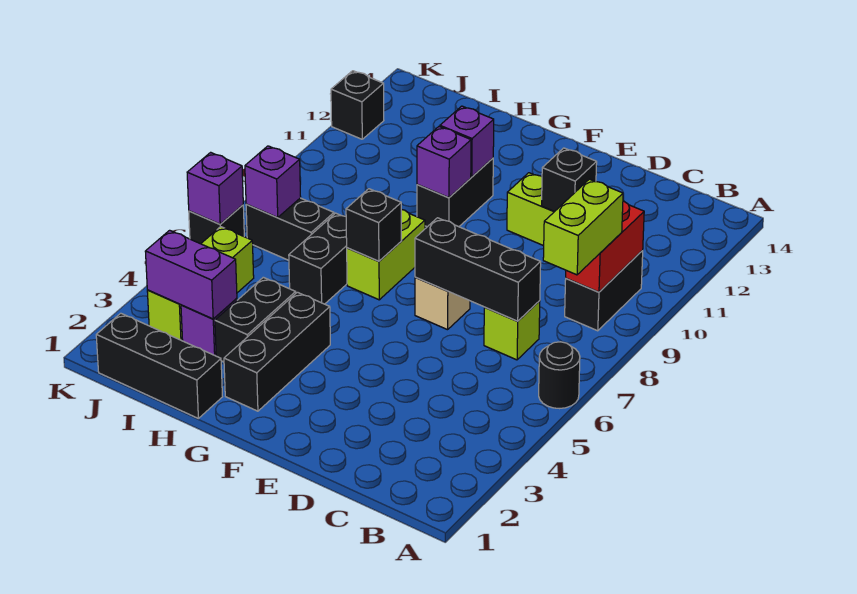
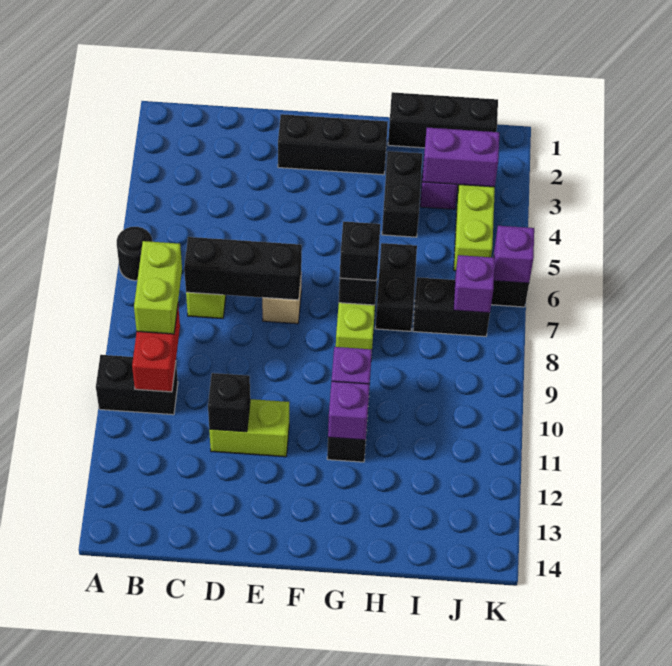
black 1x2 brick [565,251,643,331] -> black 1x2 brick turned to [96,355,178,415]
black 1x3 brick [224,292,330,411] -> black 1x3 brick turned to [278,114,388,175]
black 1x1 brick [331,71,384,139] -> black 1x1 brick moved to [340,221,380,281]

